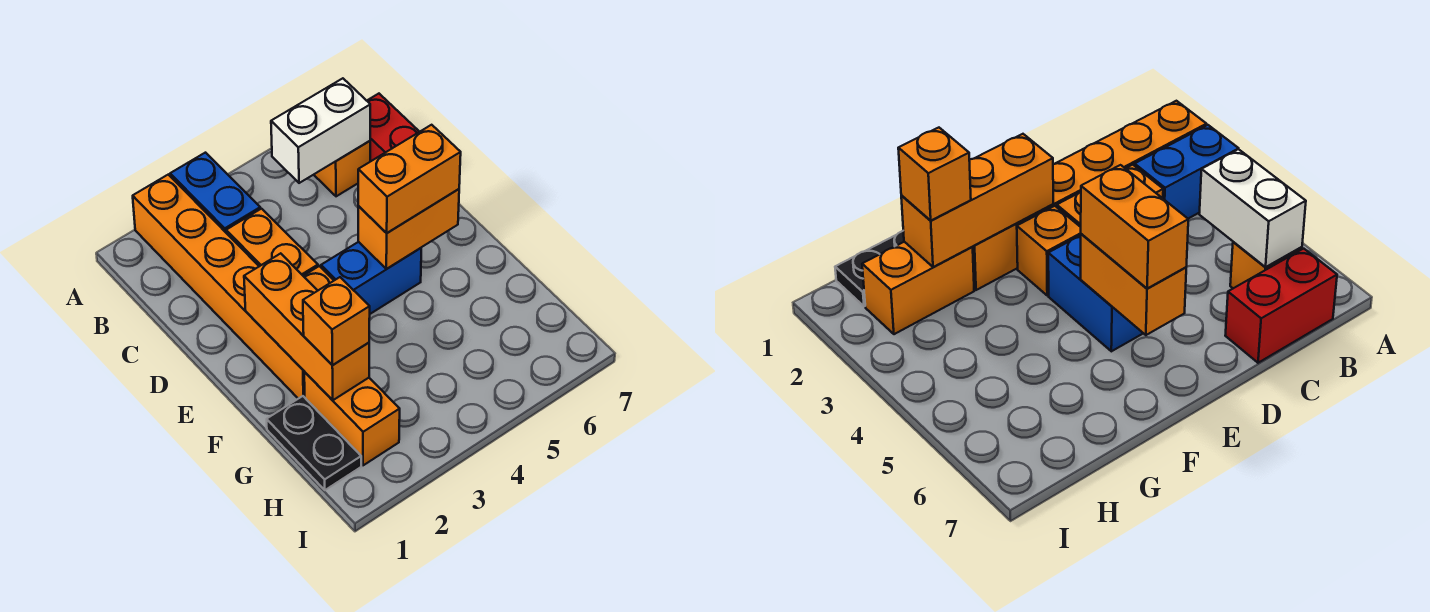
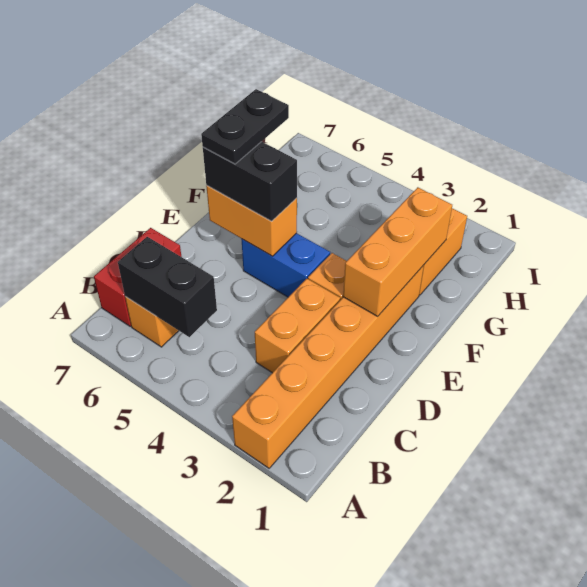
blue 1x2 brick [170,153,260,232] -> none
white 1x2 brick [271,78,370,183] -> black 1x2 brick [118,237,217,337]
orange 1x2 brick [358,125,461,233] -> black 1x2 brick [203,142,297,221]
black 1x2 plate [267,396,361,490] -> black 1x2 plate moved to [201,89,289,164]
orange 1x1 brick [303,277,370,365] -> none

